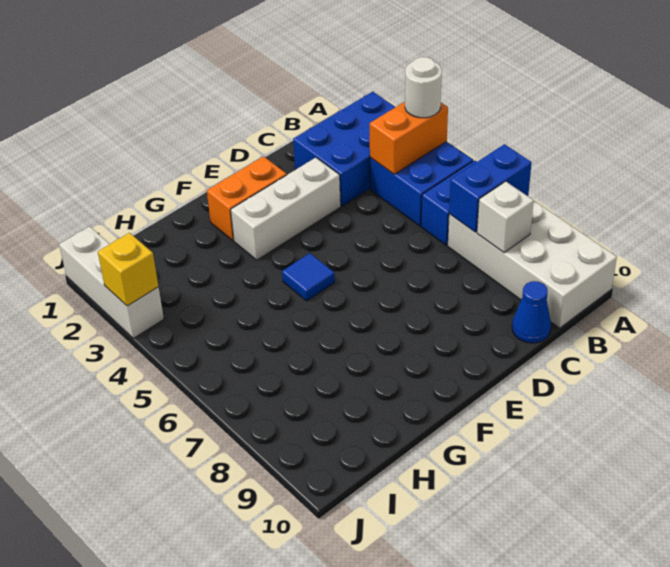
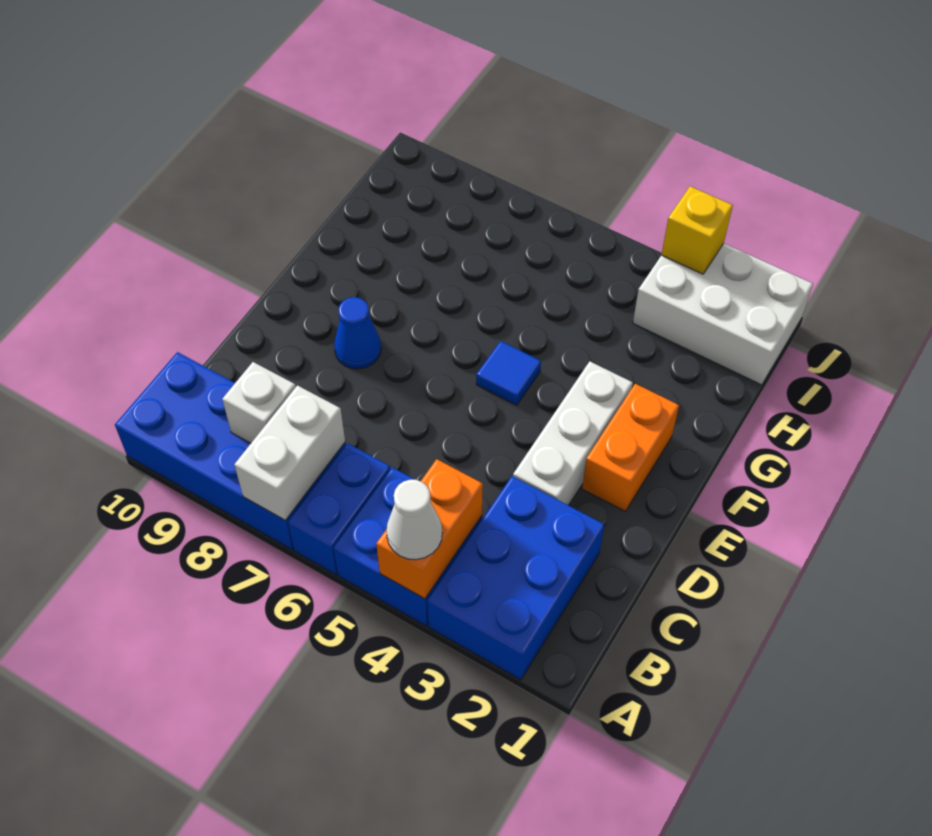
white 1x1 round brick [405,57,442,118] -> white 1x1 cone [386,480,442,560]
white 2x4 brick [448,201,617,328] -> blue 2x4 brick [115,352,346,550]
blue 1x2 brick [449,144,532,232] -> white 1x2 brick [234,386,345,520]
blue 1x1 cone [512,281,551,343] -> blue 1x1 cone moved to [334,297,381,369]
white 1x3 brick [59,226,164,338] -> white 2x3 brick [633,243,813,385]

